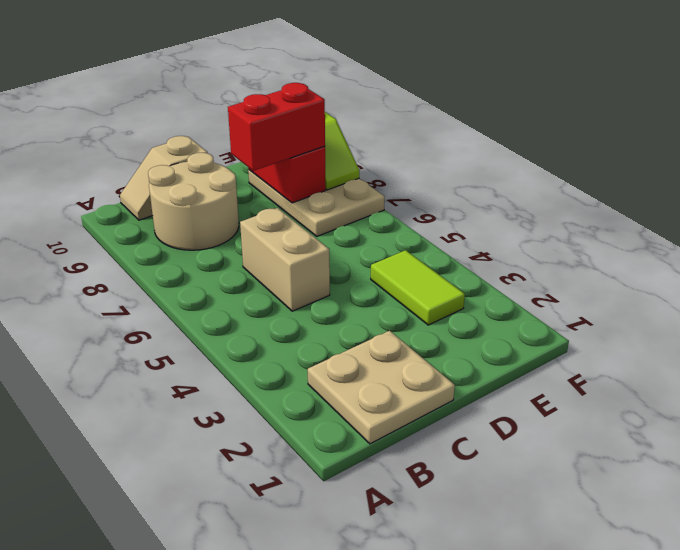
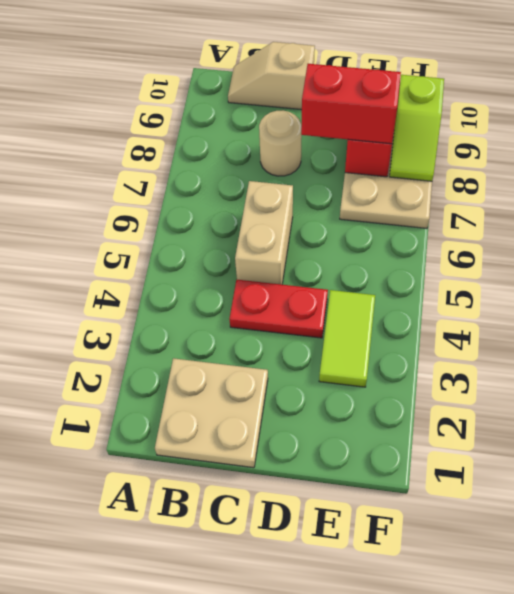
tan 2x2 round brick [148,153,239,250] -> tan 1x1 round brick [259,111,302,176]
none -> red 1x2 plate [229,280,328,338]

